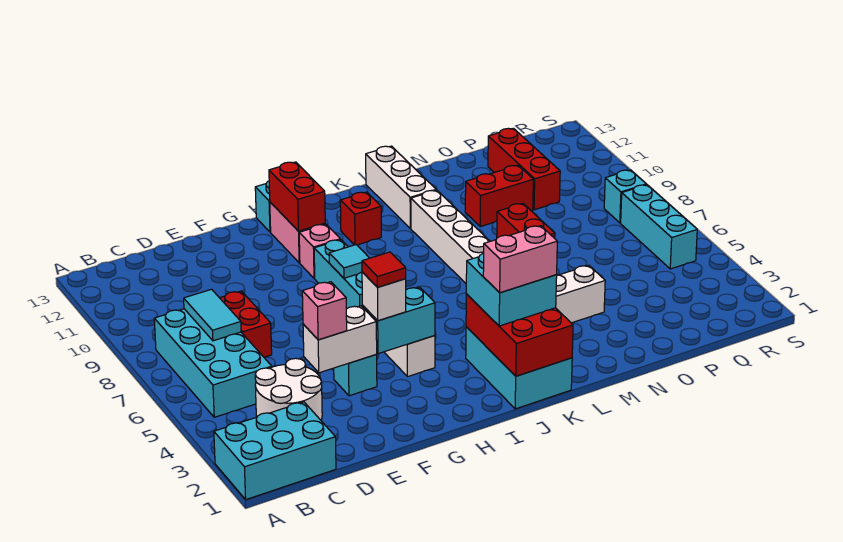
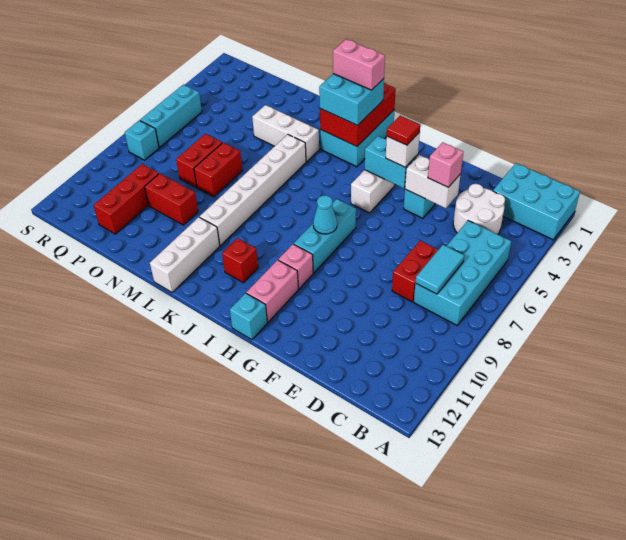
cyan 1x1 tile [329,245,369,278] -> cyan 1x1 cone [313,195,337,234]
red 1x2 brick [269,162,325,231] -> red 1x2 brick moved to [176,134,222,187]

